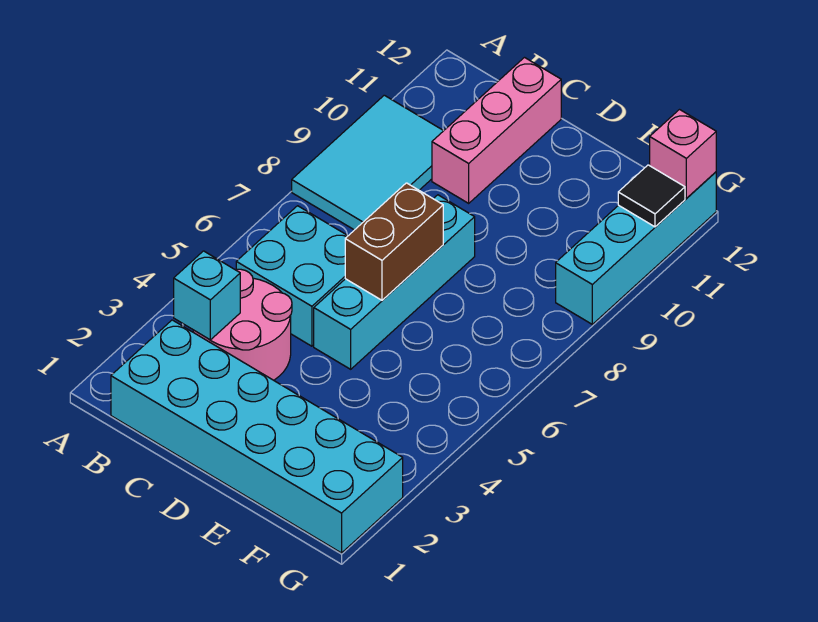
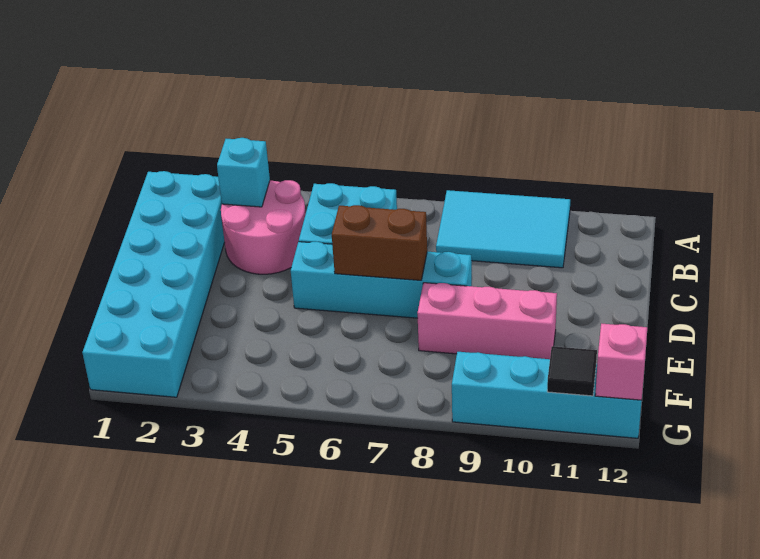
pink 1x3 brick [432,58,561,203] -> pink 1x3 brick moved to [417,283,557,359]

